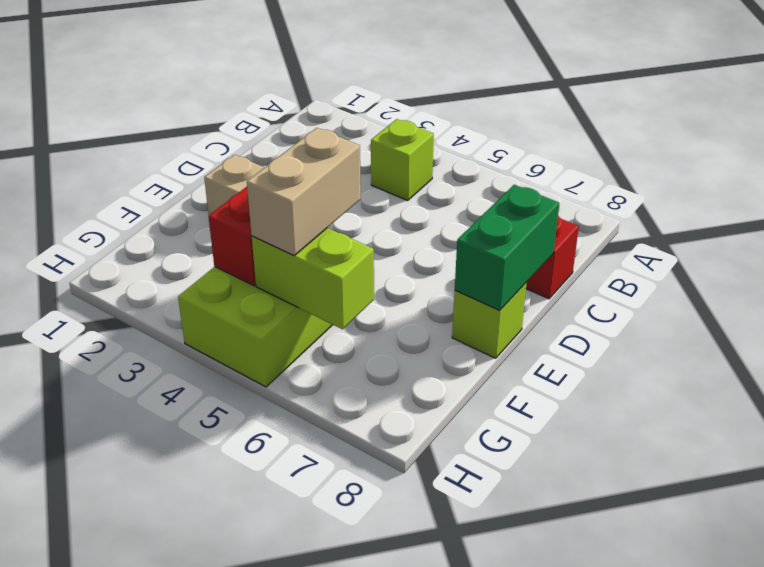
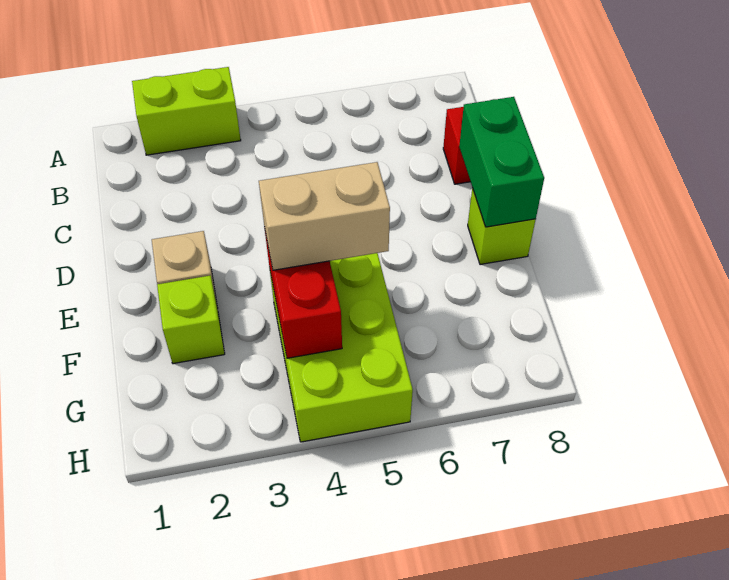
lime 1x1 brick [371,119,434,200] -> lime 1x1 brick moved to [157,275,225,364]
tan 1x2 brick [247,128,361,255] -> tan 1x2 brick turned to [259,162,390,270]
lime 1x2 brick [252,228,374,329] -> lime 1x2 brick moved to [132,67,241,155]

